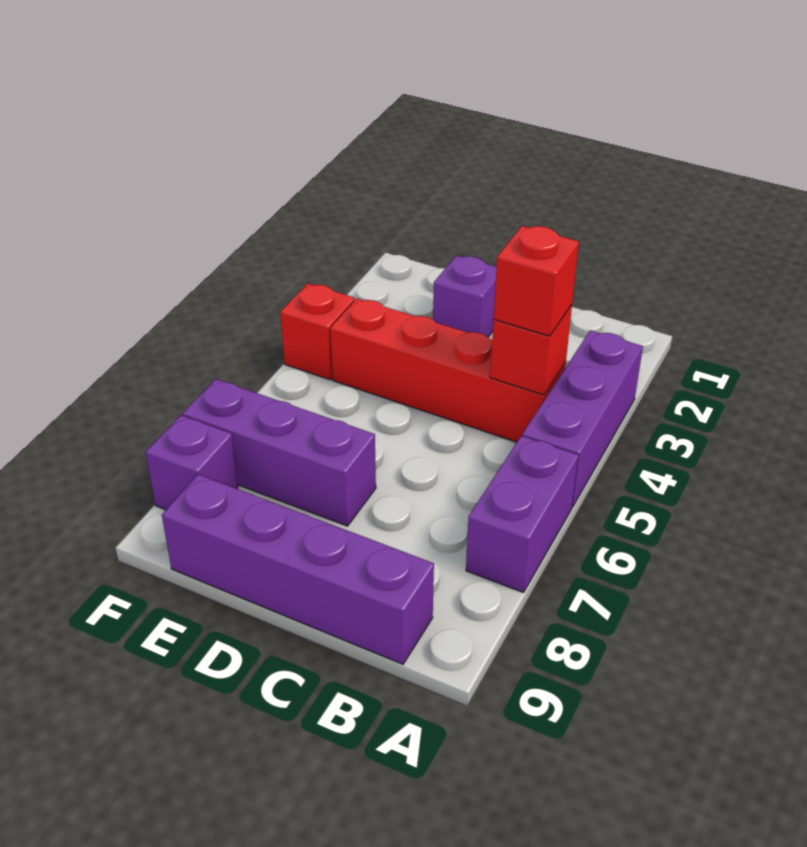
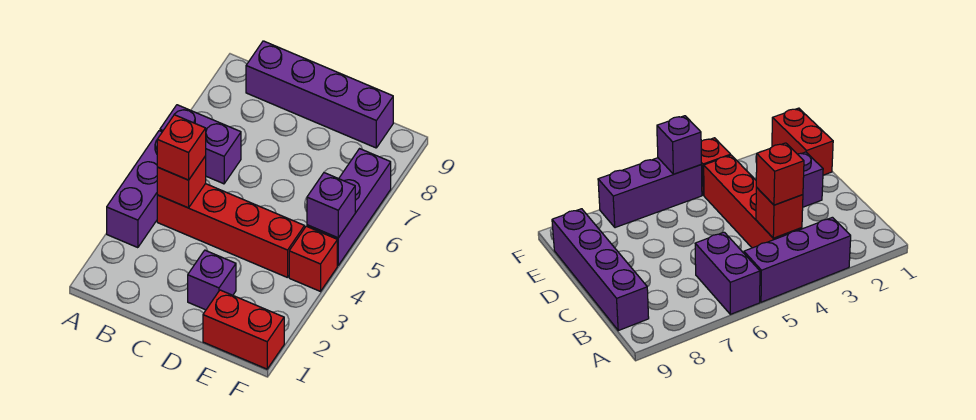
purple 1x2 brick [466,436,578,592] -> purple 1x2 brick turned to [160,105,241,184]
purple 1x3 brick [183,379,376,526] -> purple 1x3 brick turned to [307,149,391,265]
none -> red 1x2 brick [203,290,284,369]
purple 1x1 brick [146,415,238,510] -> purple 1x1 brick moved to [307,173,355,238]

